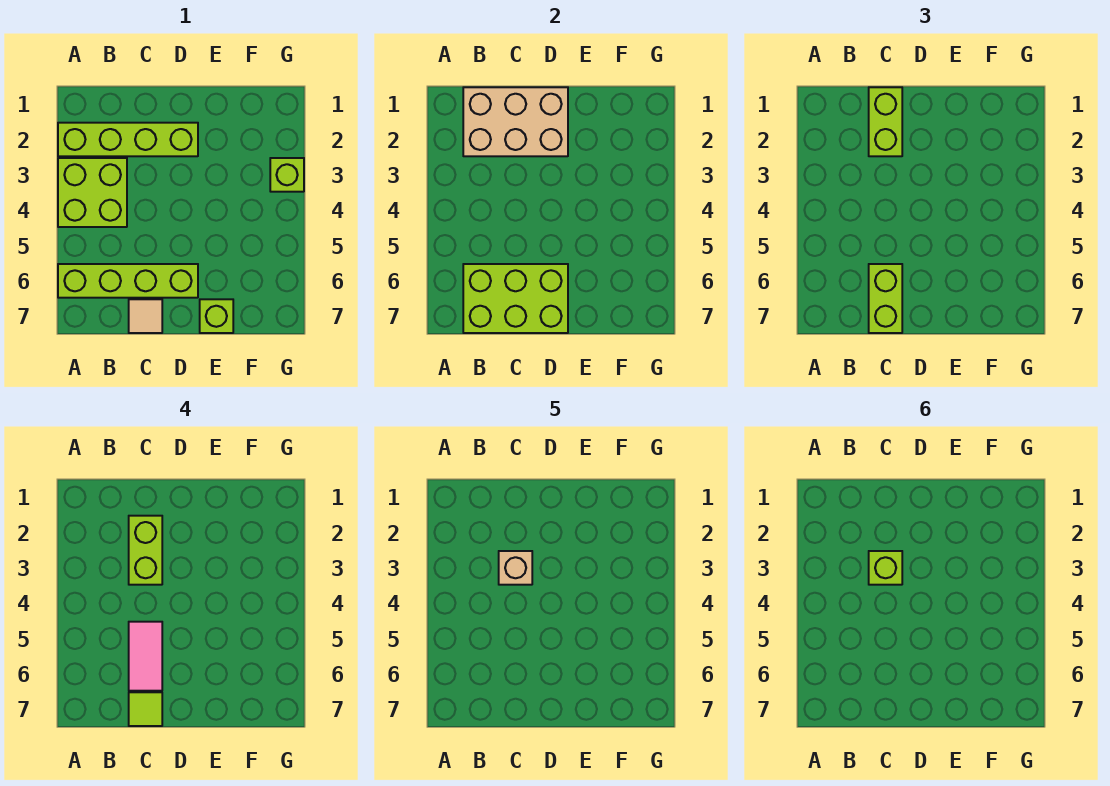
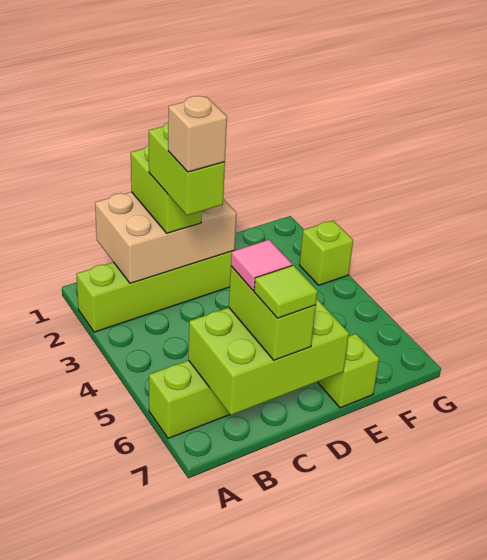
lime 2x2 brick [58,158,127,227] -> none
lime 1x1 brick [869,551,902,585] -> none
pink 1x2 tile [129,622,162,691] -> pink 1x1 tile [231,240,292,290]
tan 1x1 tile [129,299,162,333] -> none

